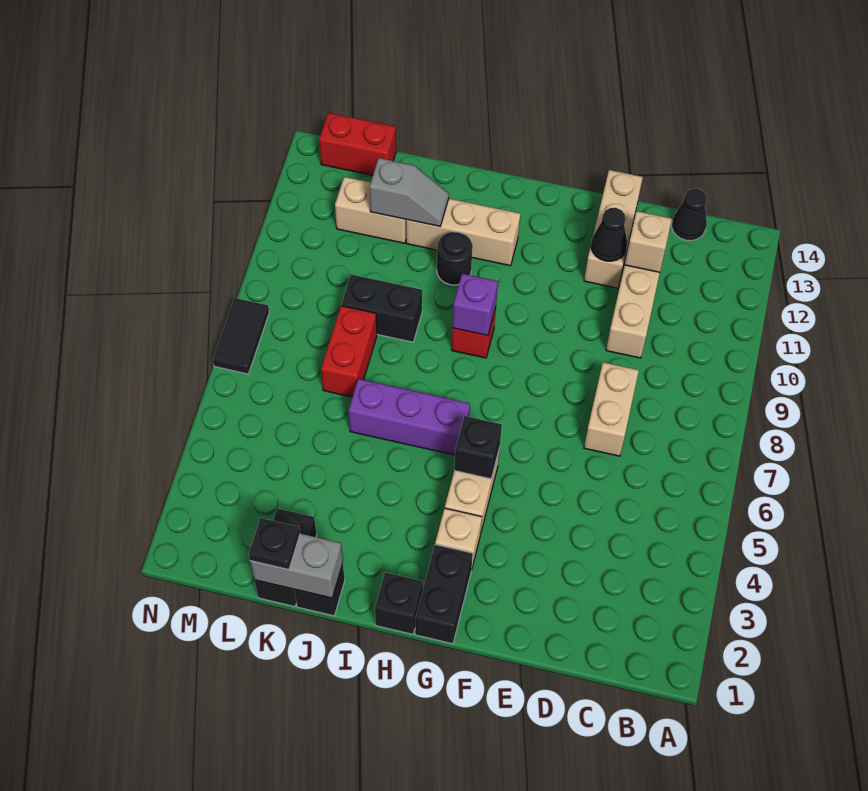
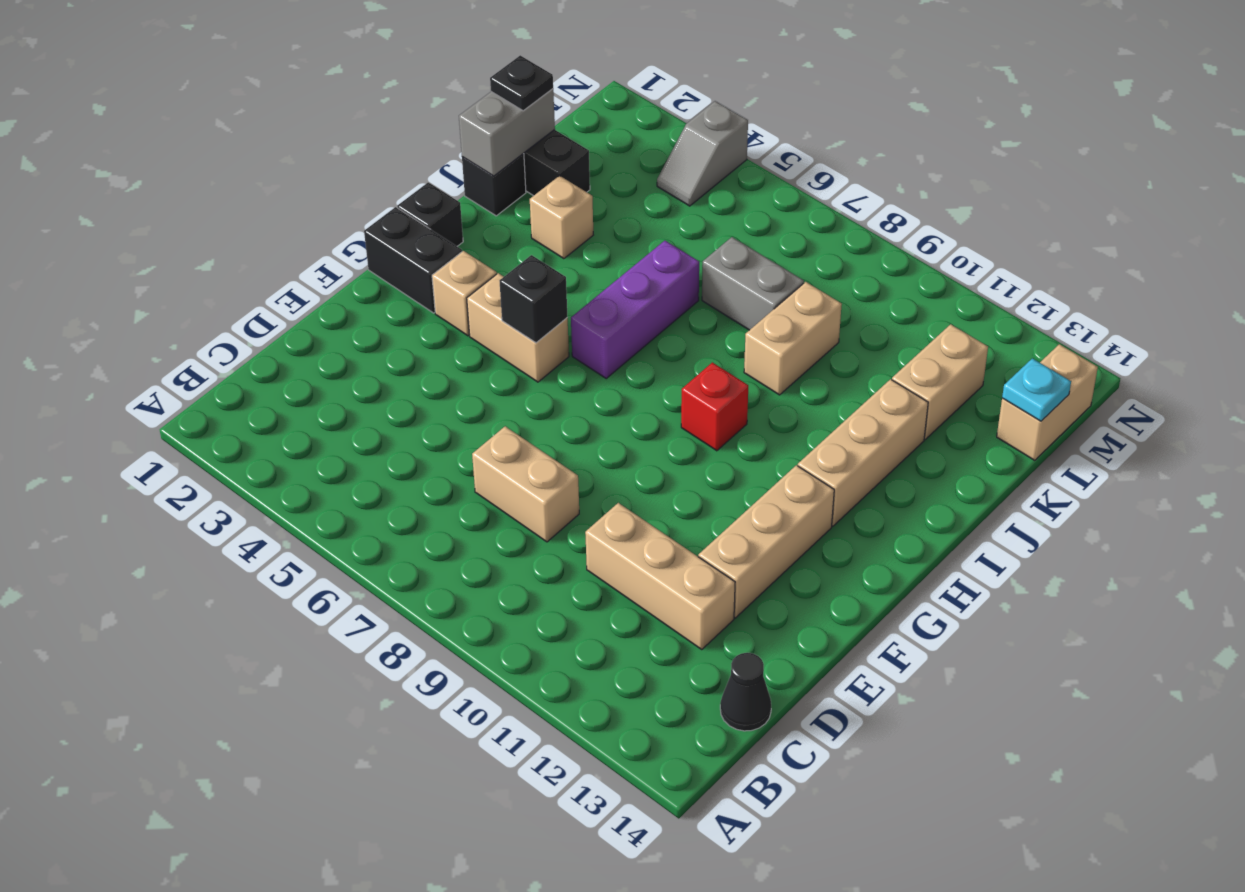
tan 1x1 brick [625,211,672,272] -> tan 1x1 brick moved to [530,176,593,259]
tan 1x3 brick [584,170,643,288] -> tan 1x3 brick turned to [698,465,834,618]
black 1x1 cone [591,208,627,261] -> none
purple 1x1 brick [453,274,498,336] -> none
black 1x1 round brick [437,232,473,285] -> none
black 1x2 brick [341,274,422,342] -> tan 1x2 brick [744,282,842,395]
grey 1x2 slope [369,158,449,226] -> grey 1x2 slope moved to [657,101,748,206]
red 1x2 brick [321,306,377,397] -> grey 1x2 brick [702,237,804,330]
red 1x2 brick [319,113,396,175] -> tan 1x2 brick [997,344,1098,460]
none -> cyan 1x1 plate [1002,358,1071,421]
black 1x2 tile [213,298,269,374] -> none

